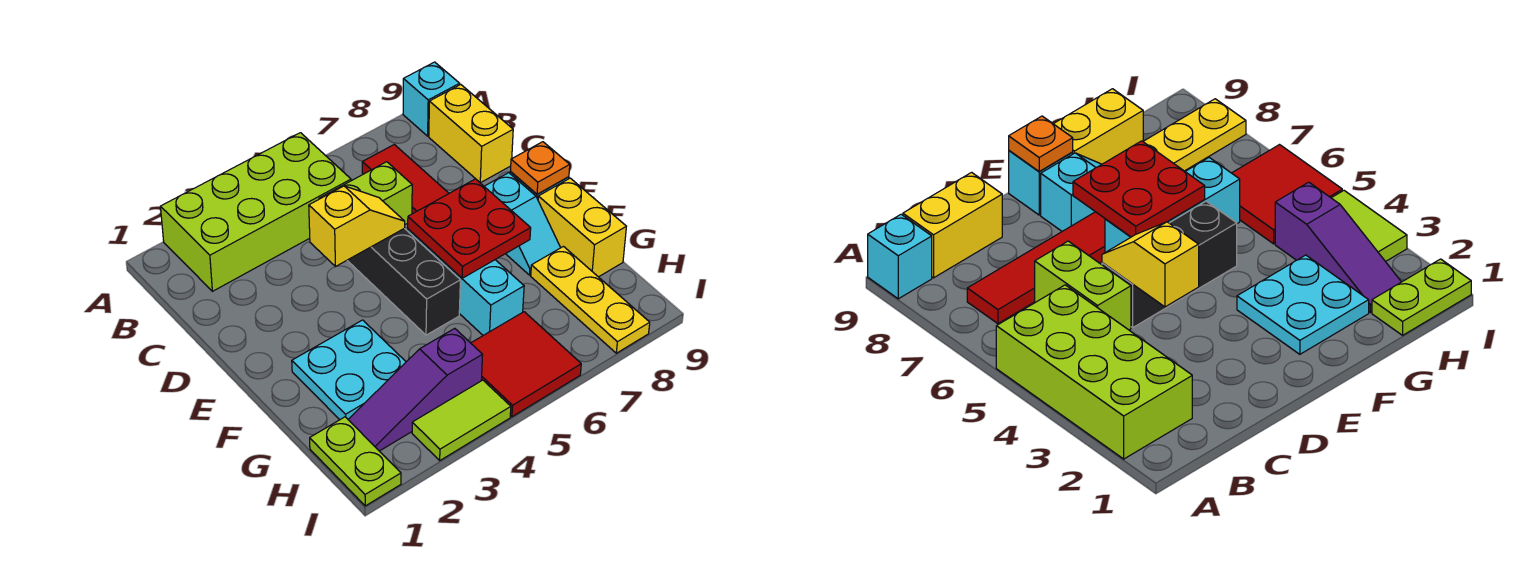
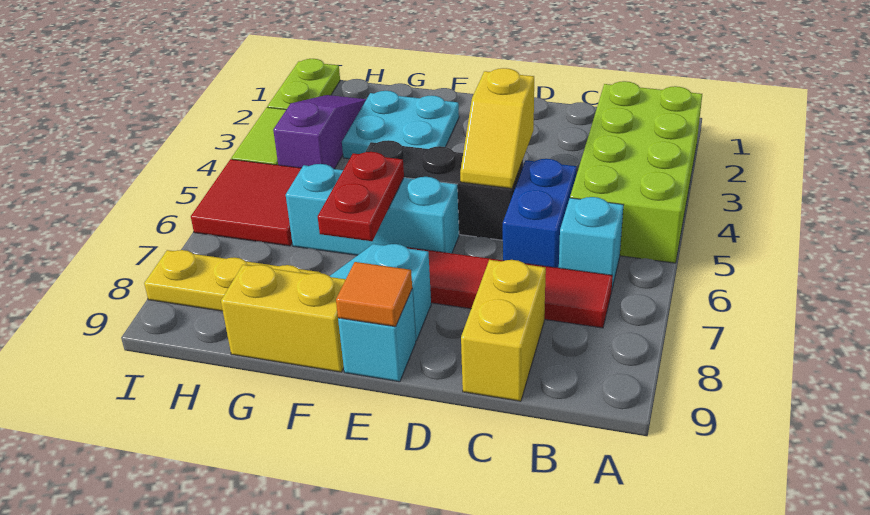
cyan 1x1 brick [403,62,460,136] -> cyan 1x1 brick moved to [559,197,623,288]
yellow 1x2 brick [429,85,513,183] -> yellow 1x2 brick turned to [461,260,546,401]
lime 1x2 brick [319,162,412,224] -> blue 1x2 brick [503,159,577,268]
red 2x2 plate [408,179,531,278] -> red 1x2 plate [318,152,404,241]
orange 1x1 plate [511,142,570,194] -> orange 1x1 tile [336,262,412,327]
lime 1x2 plate [310,417,401,506] -> lime 1x2 plate turned to [267,59,340,110]

